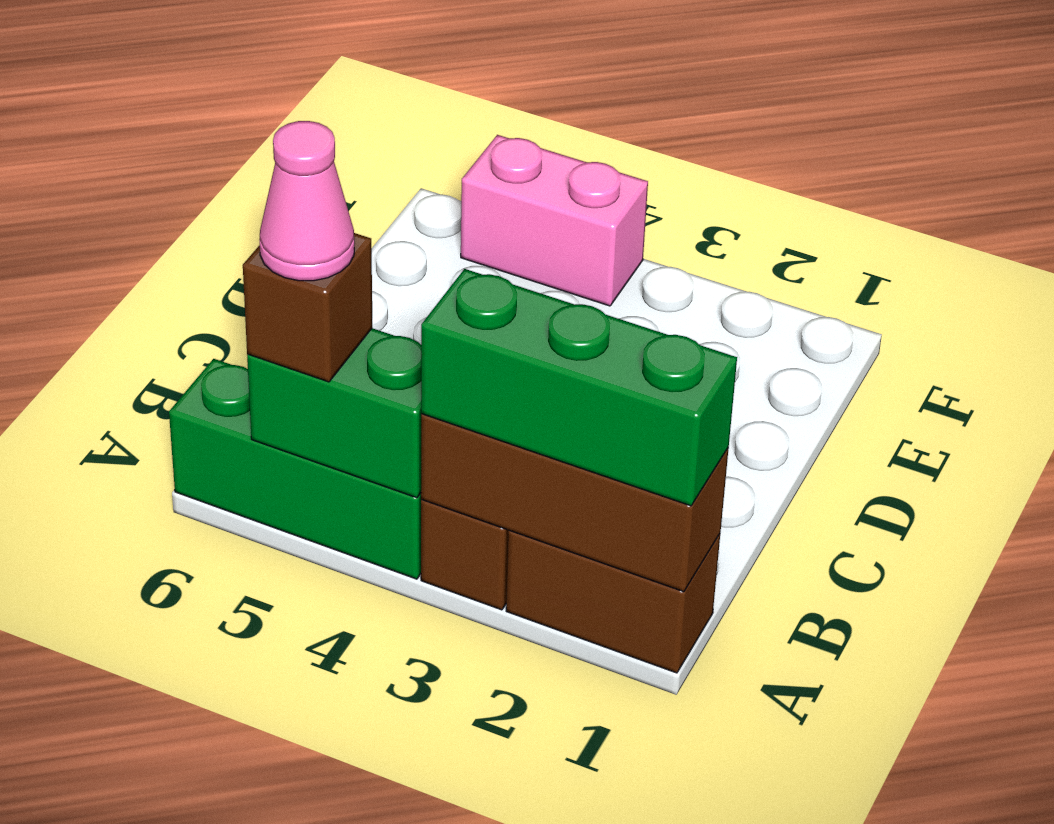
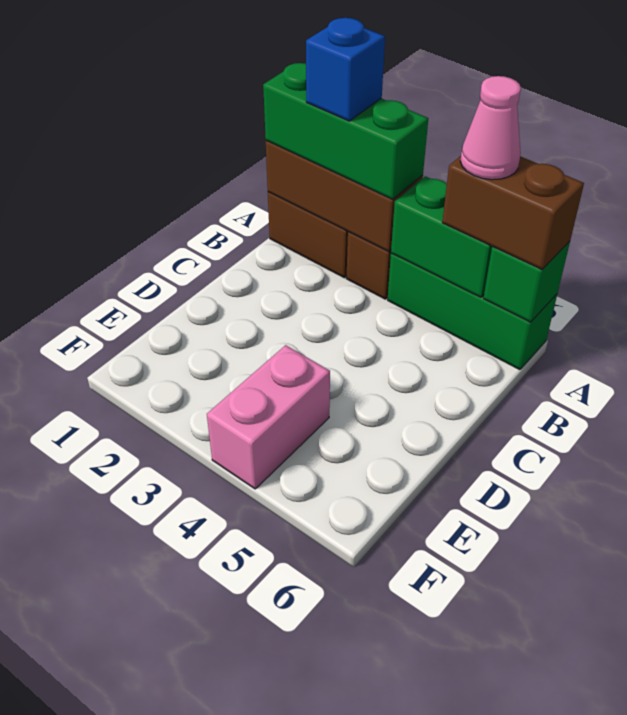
none -> blue 1x1 brick [306,18,385,121]
brown 1x1 brick [243,233,372,382] -> brown 1x2 brick [442,156,584,269]
none -> green 1x1 brick [483,241,570,322]
pink 1x2 brick [461,135,648,306] -> pink 1x2 brick turned to [207,345,330,489]

